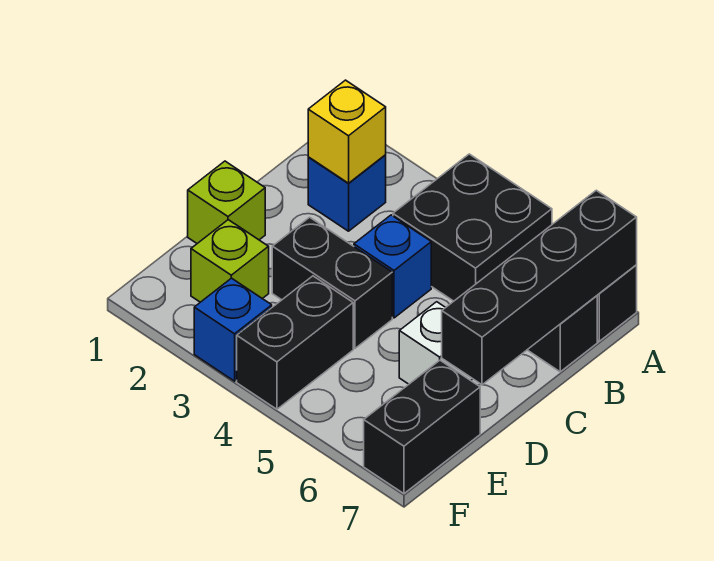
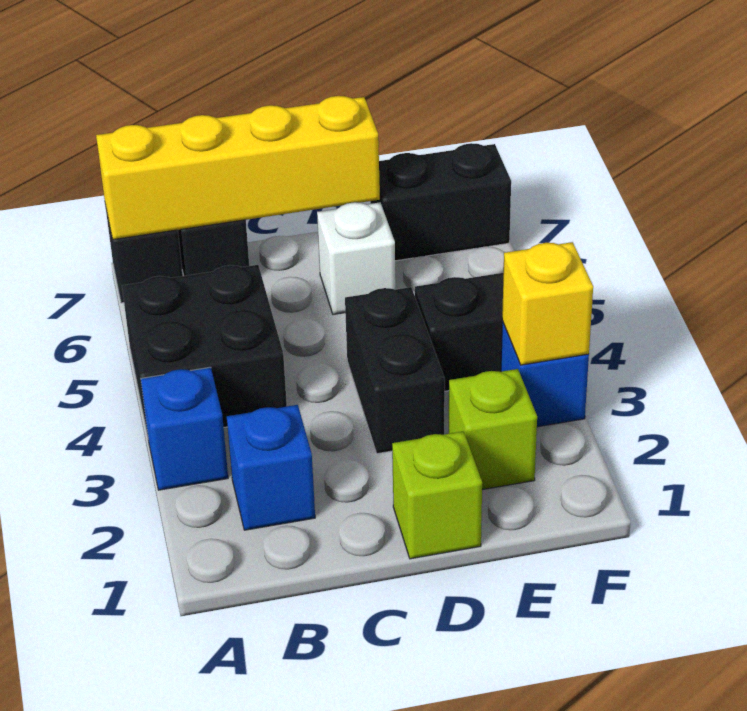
black 1x4 brick [442,190,637,385] -> yellow 1x4 brick [96,96,380,240]
yellow 1x1 brick [308,80,386,183] -> yellow 1x1 brick moved to [502,242,593,365]
blue 1x1 brick [354,215,431,318] -> blue 1x1 brick moved to [141,367,228,490]

